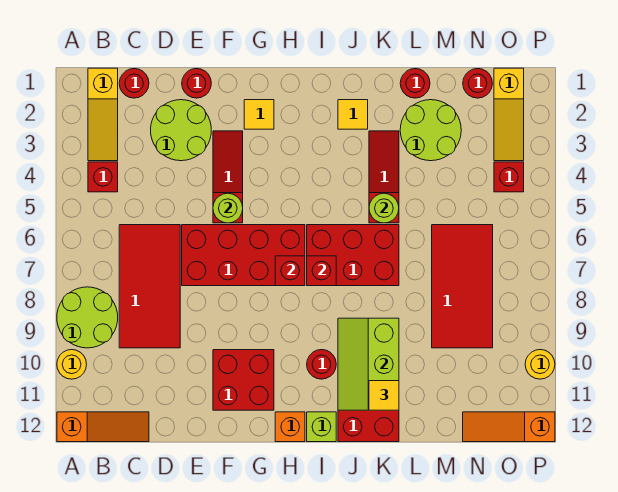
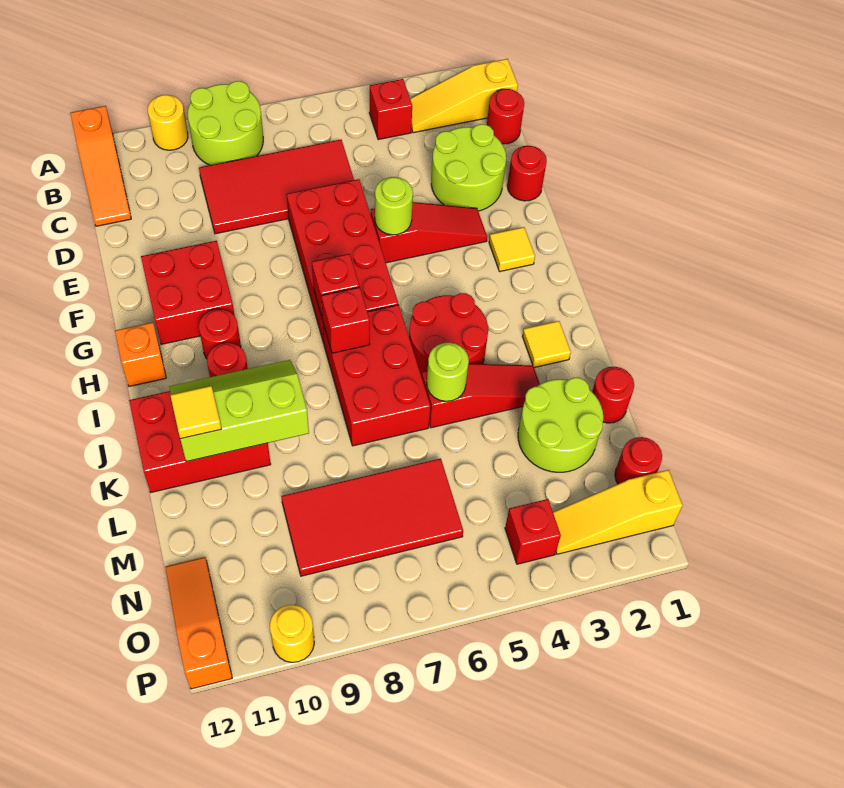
none -> red 1x1 round brick [199,309,241,359]
none -> red 2x2 round brick [409,293,488,376]
lime 1x1 brick [307,412,336,442] -> none

